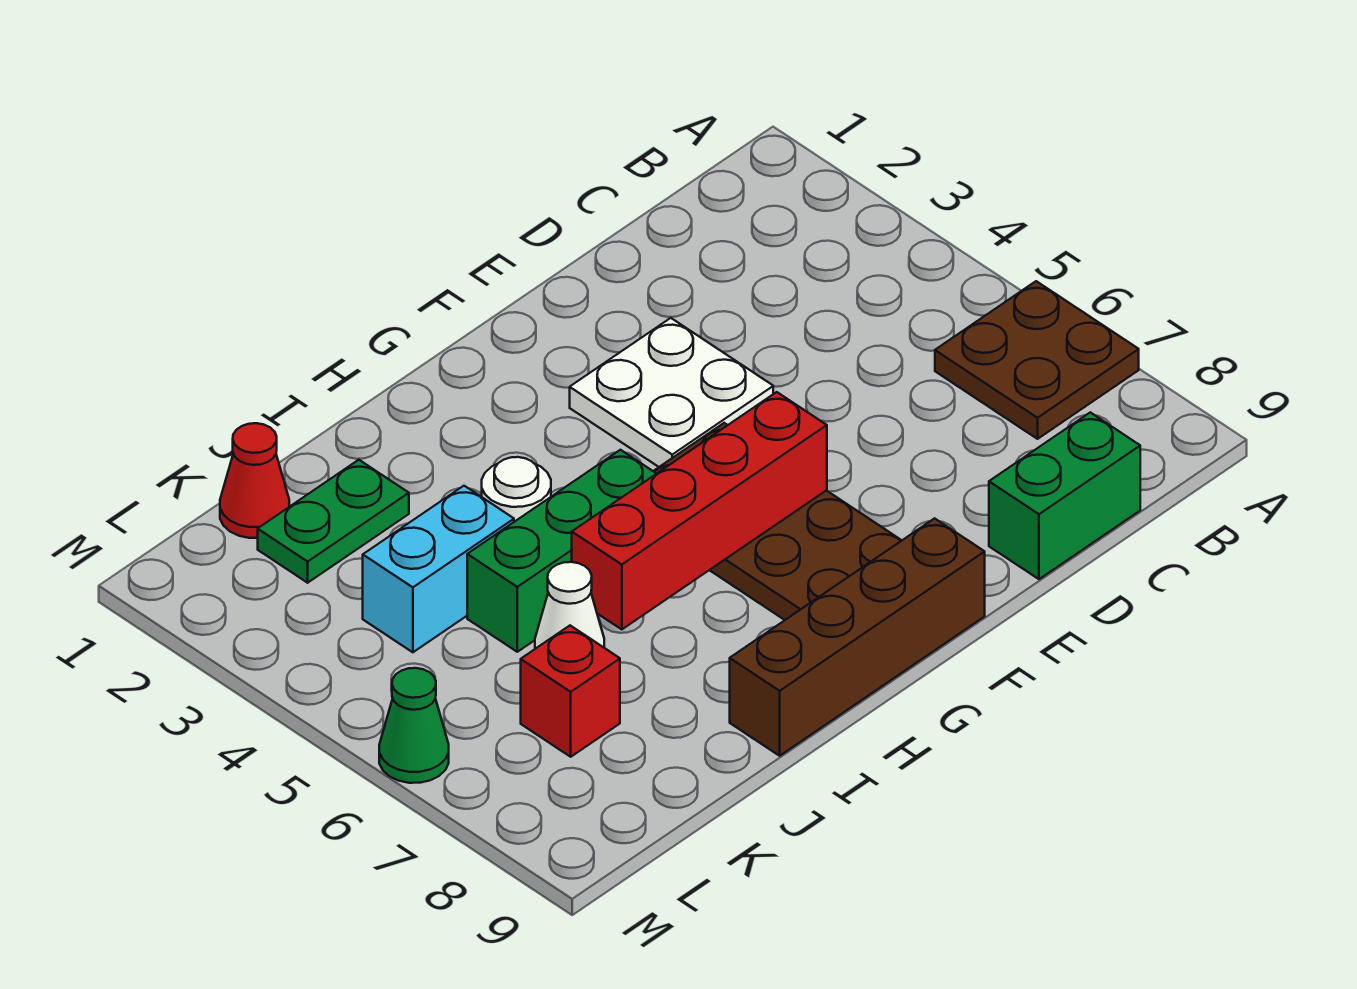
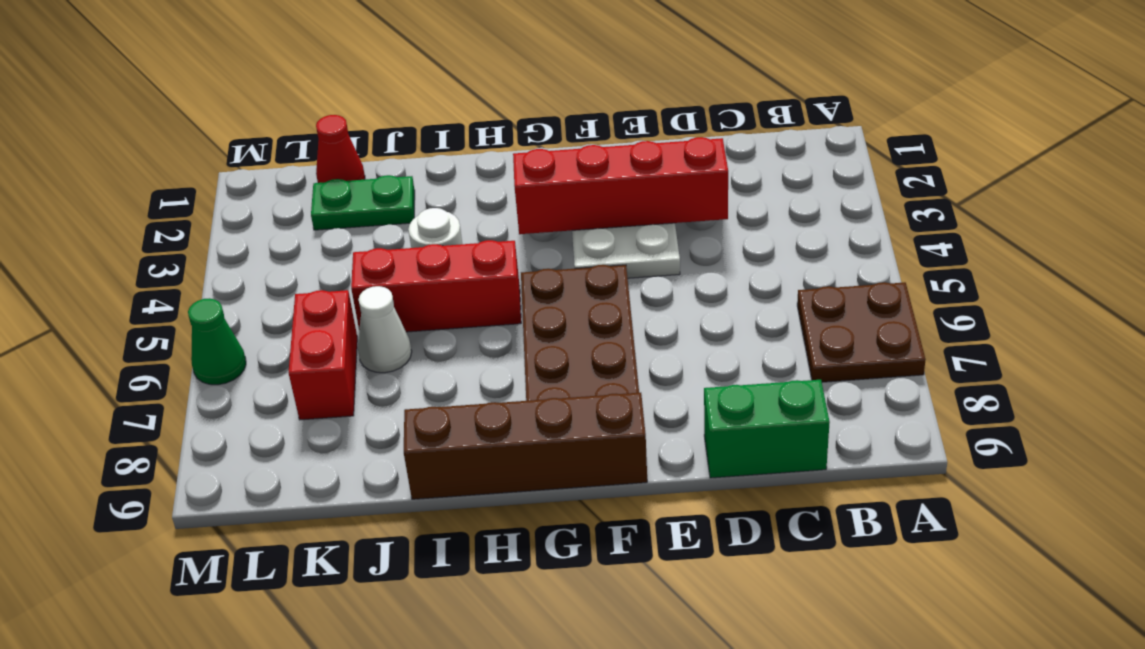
red 1x4 brick [572,392,827,629] -> red 1x4 brick moved to [513,137,728,234]
green 1x3 brick [467,450,656,652] -> red 1x3 brick [351,240,521,332]
cyan 1x2 brick [363,486,514,652] -> none
red 1x1 brick [521,626,620,757] -> red 1x2 brick [288,290,357,420]

